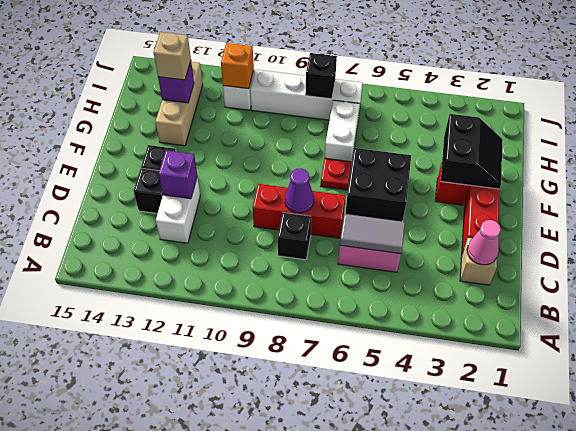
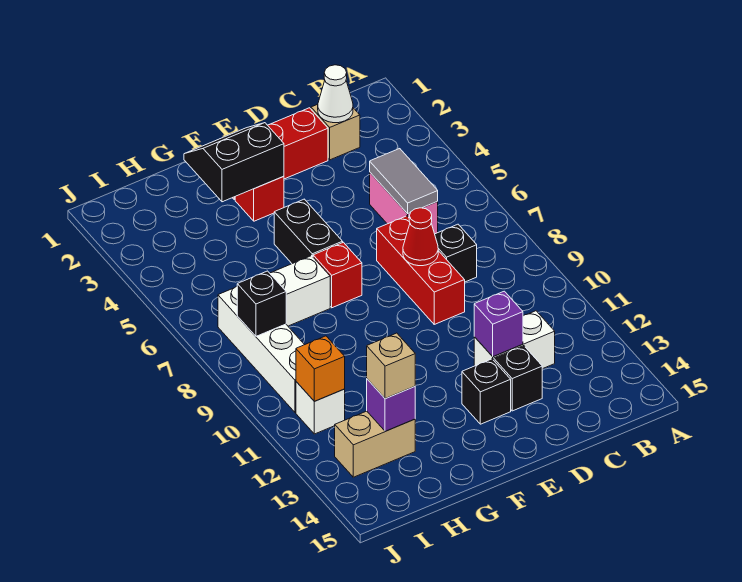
pink 1x1 cone [467,220,501,265] -> white 1x1 cone [318,65,353,123]
purple 1x1 cone [285,168,314,213] -> red 1x1 cone [403,208,438,266]
black 2x2 brick [345,148,411,222] -> black 1x2 brick [274,199,343,264]
red 1x1 plate [321,158,351,190] -> red 1x1 brick [313,242,362,308]
tan 1x3 brick [155,62,203,146] -> tan 1x2 brick [335,411,415,477]

